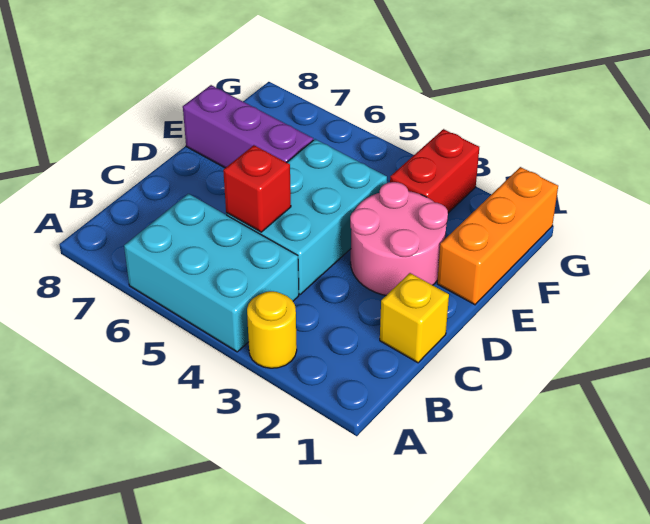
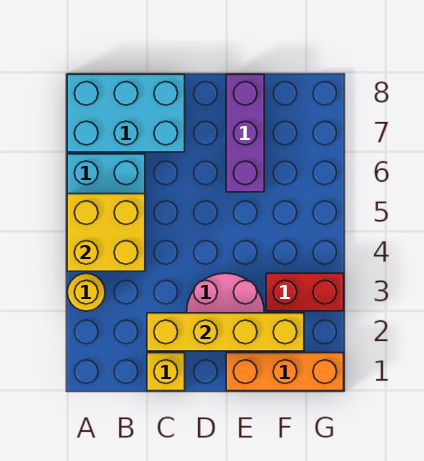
none -> yellow 2x2 brick [67,194,145,271]
none -> yellow 1x4 brick [147,313,304,351]
cyan 2x3 brick [226,139,387,294] -> cyan 2x3 brick moved to [67,74,185,152]
red 1x1 brick [223,145,291,232] -> none

